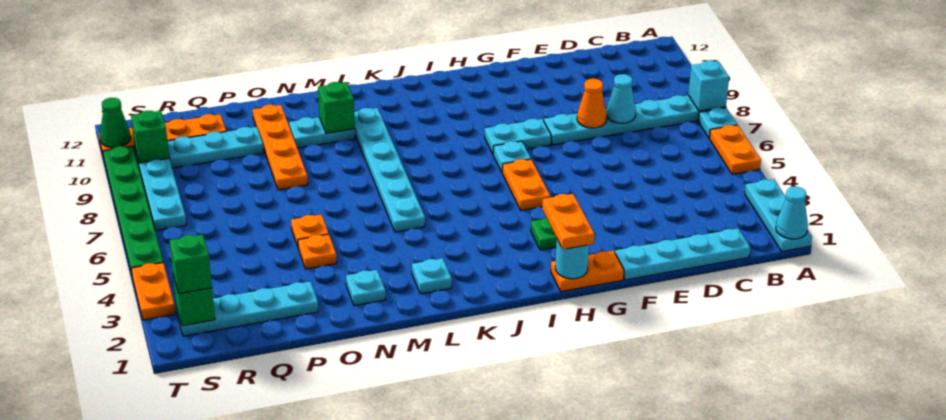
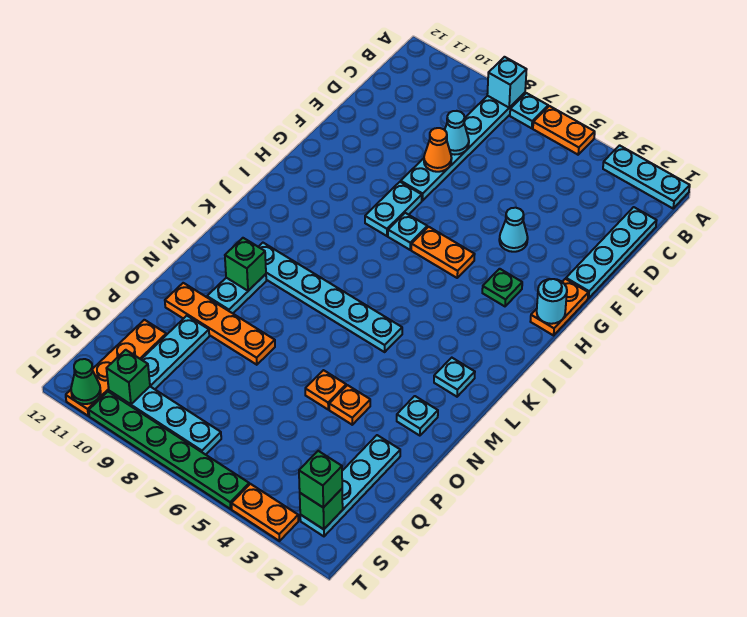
cyan 1x1 cone [776,187,808,239] -> cyan 1x1 cone moved to [499,208,528,252]
orange 1x2 plate [542,194,594,249] -> none

